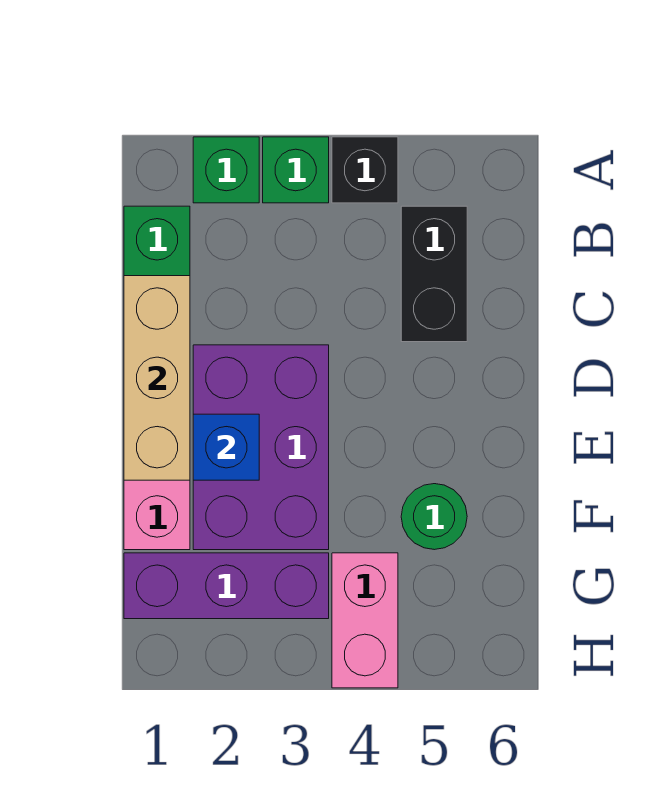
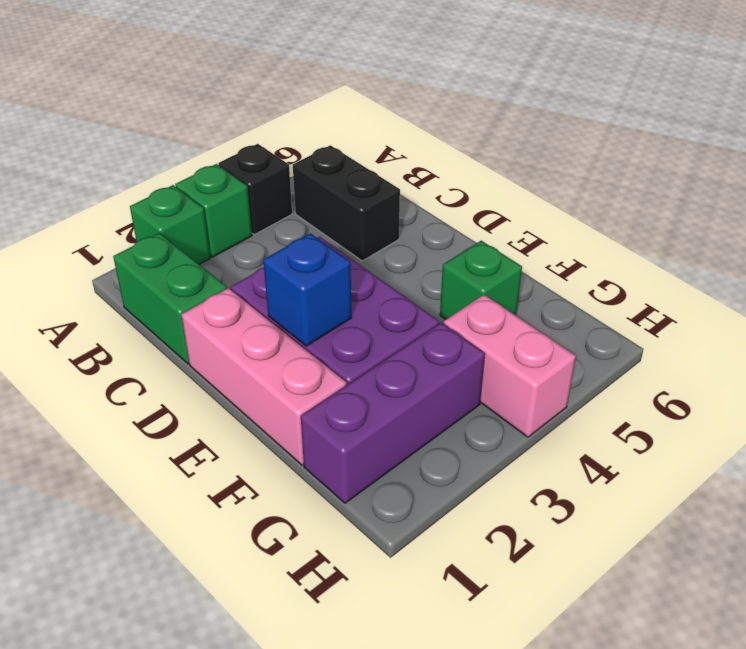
tan 1x3 brick [124,276,190,480] -> none
green 1x1 round brick [401,484,467,550] -> green 1x1 brick [440,241,522,319]

